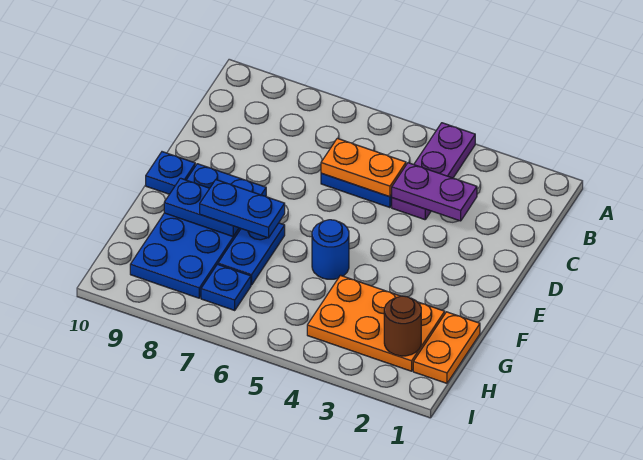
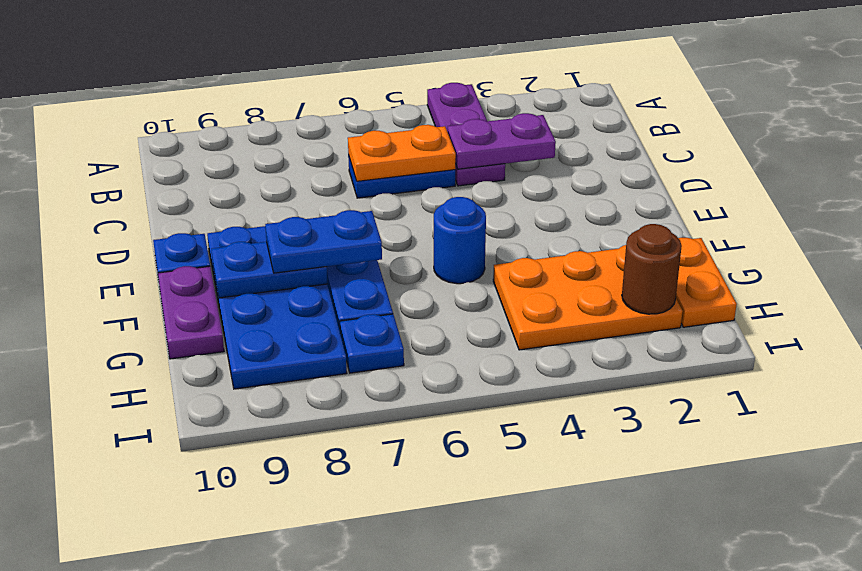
none -> purple 1x2 plate [158,266,224,359]

